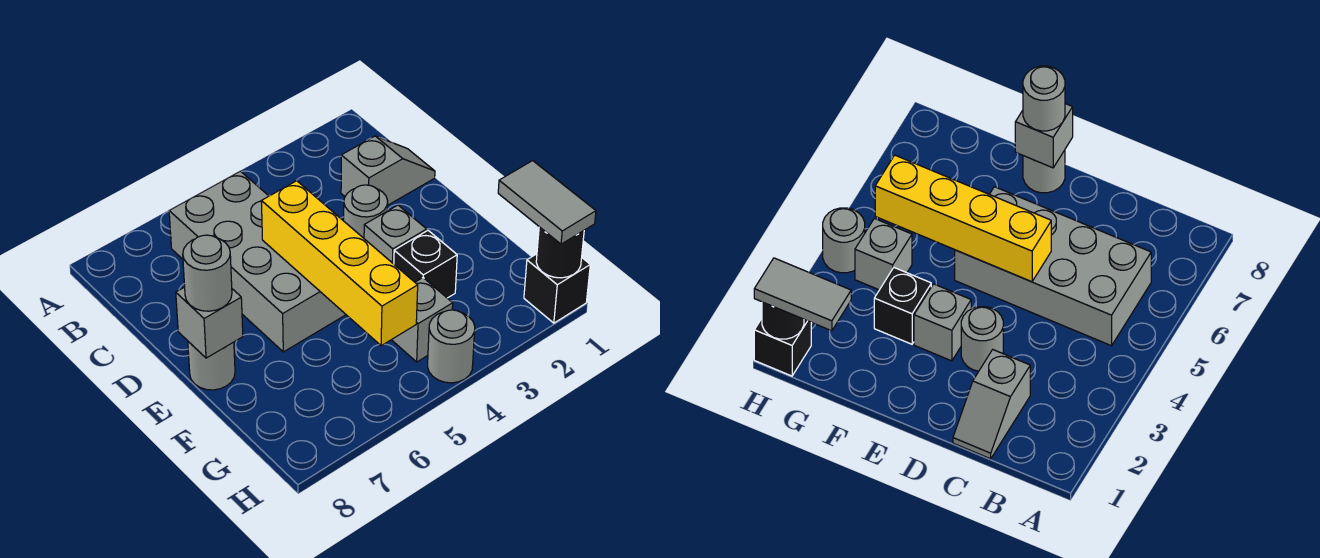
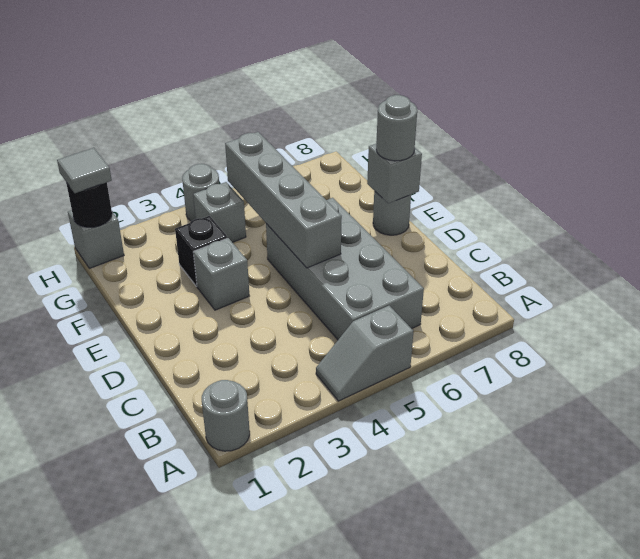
grey 1x2 slope [341,136,435,206] -> grey 1x2 slope moved to [316,306,413,401]
grey 1x1 round brick [344,185,388,238] -> grey 1x1 round brick moved to [202,380,250,451]
yellow 1x4 brick [261,181,418,346] -> grey 1x4 brick [225,132,342,268]
grey 1x2 tile [498,161,596,244] -> grey 1x1 tile [57,148,112,193]
black 1x1 brick [524,254,590,323] -> grey 1x1 brick [68,210,124,268]

